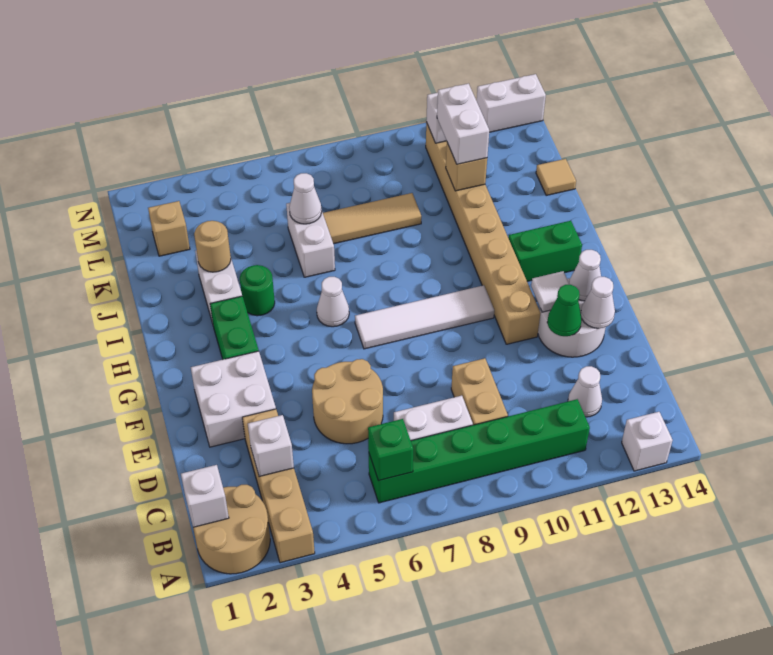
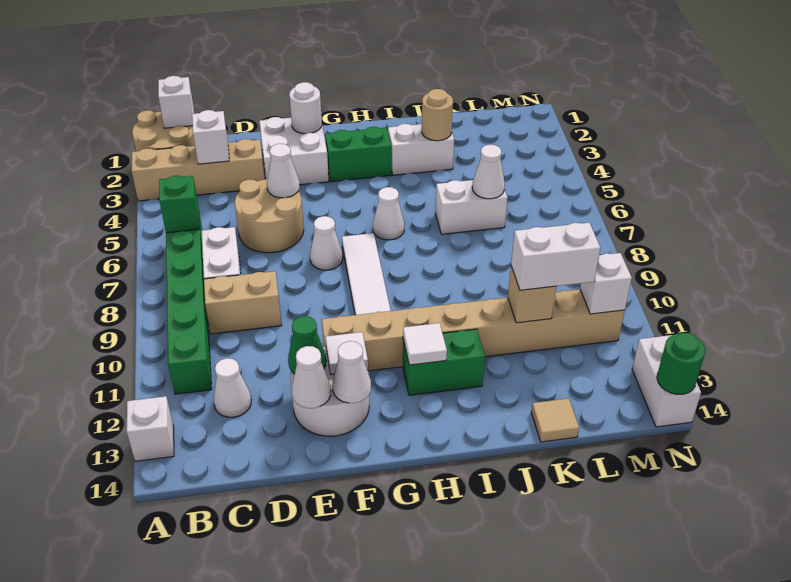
none -> white 1x1 cone [267,144,300,198]
none -> white 1x1 round brick [289,82,322,134]
none -> white 1x1 cone [310,216,343,270]
green 1x2 brick [508,221,582,281] -> green 1x2 brick turned to [403,329,485,395]
none -> white 1x1 tile [403,323,447,365]
green 1x1 round brick [240,265,275,316] -> green 1x1 round brick moved to [657,333,705,394]
tan 1x3 tile [323,193,421,244] -> none
tan 1x1 brick [148,201,190,256] -> none

